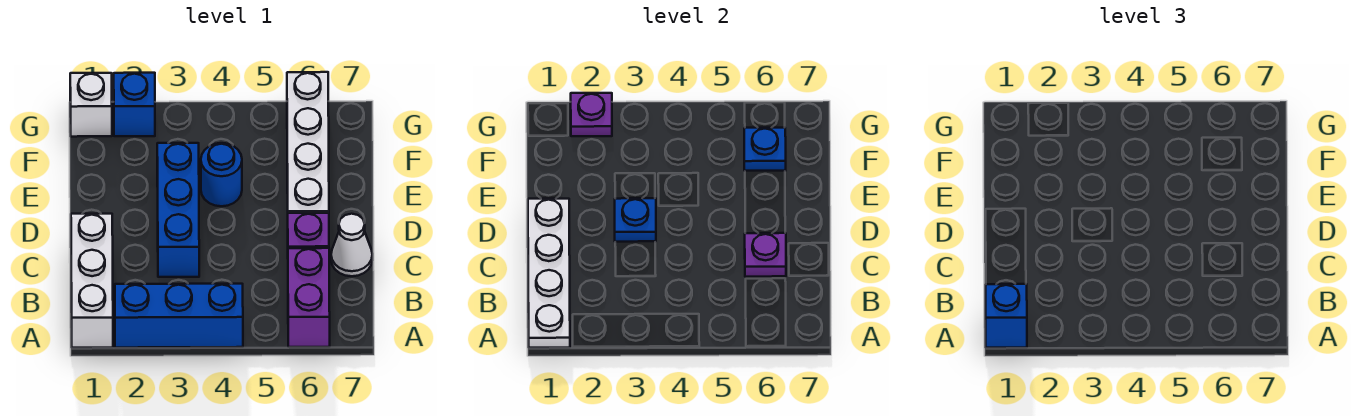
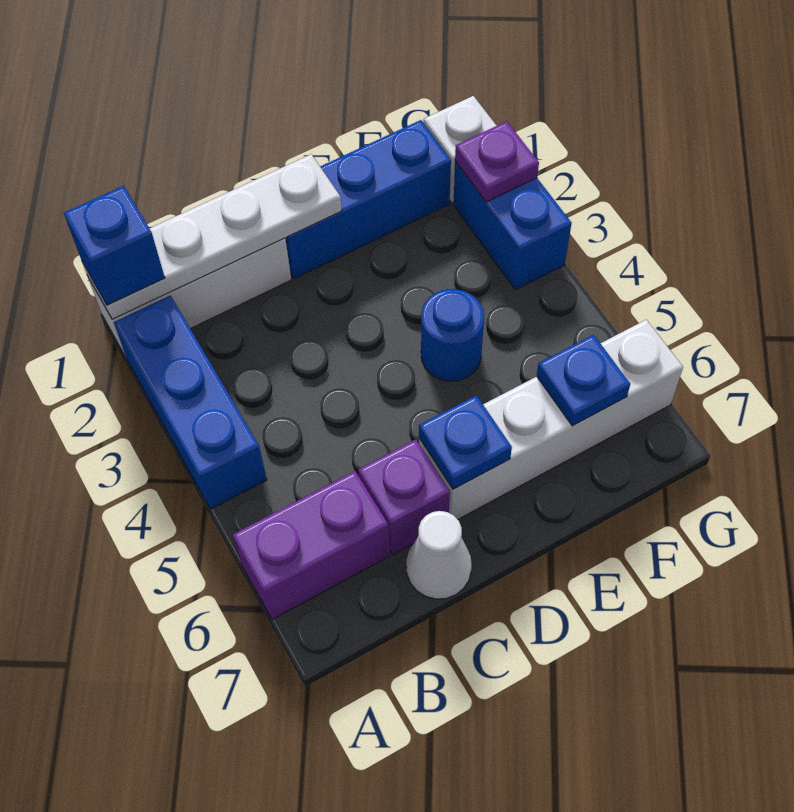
blue 1x3 brick [157,143,199,277] -> blue 1x3 brick moved to [285,120,451,279]
purple 1x1 plate [745,233,786,277] -> none
blue 1x1 plate [615,198,656,242] -> blue 1x1 plate moved to [419,395,512,489]
blue 1x1 brick [114,73,155,136] -> blue 1x2 brick [453,161,572,290]

